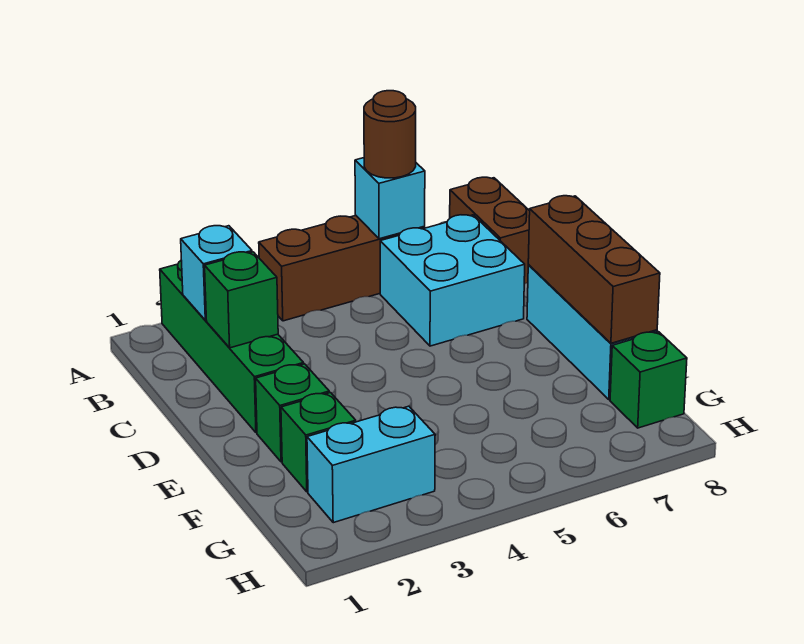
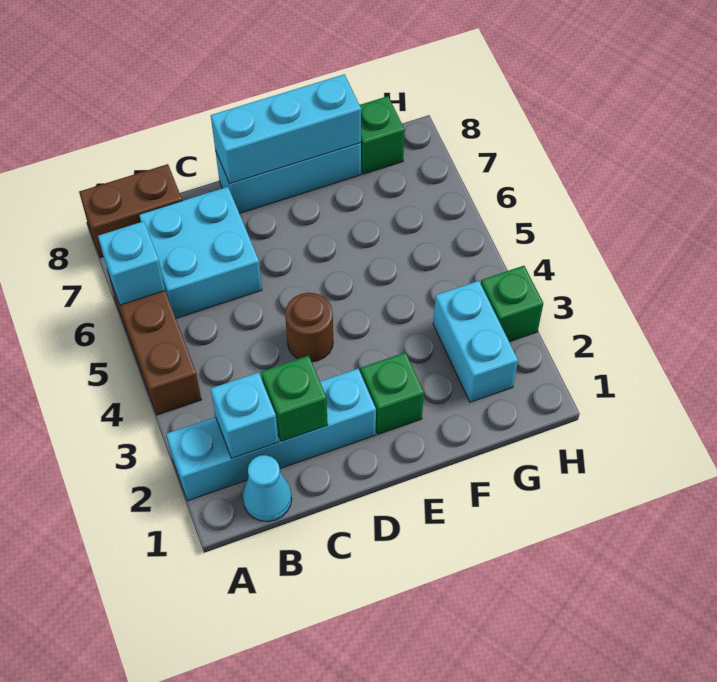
green 1x4 brick [160,260,304,433] -> cyan 1x4 brick [166,369,376,501]
brown 1x1 round brick [364,91,416,178] -> brown 1x1 round brick moved to [285,293,333,362]
none -> cyan 1x1 cone [243,455,292,522]
brown 1x3 brick [528,196,660,343] -> cyan 1x3 brick [211,74,361,184]
green 1x1 brick [281,393,356,492] -> green 1x1 brick moved to [481,266,543,342]

